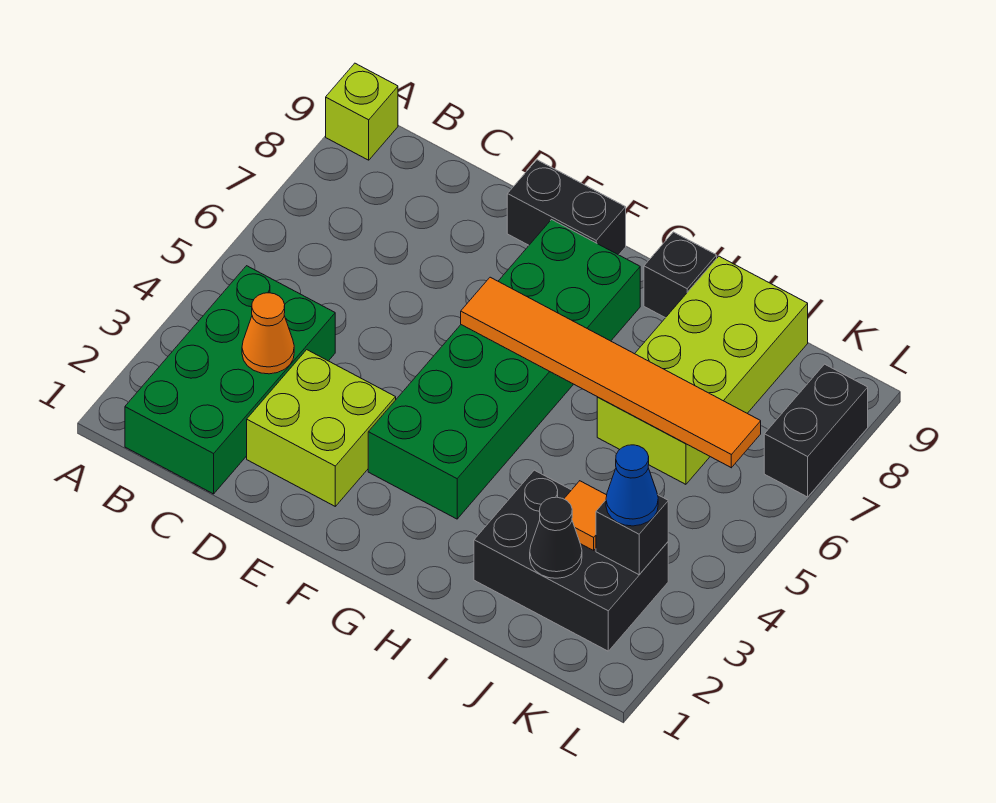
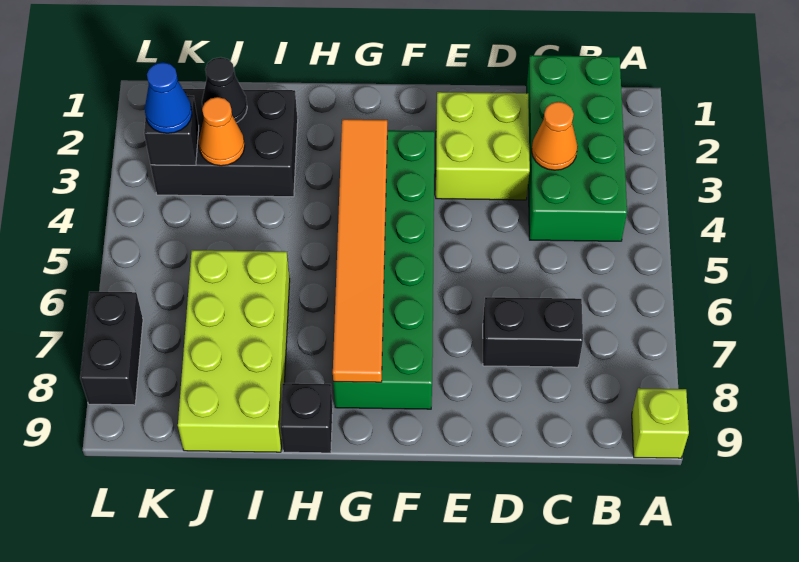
black 1x2 brick [507,160,626,255] -> black 1x2 brick moved to [483,297,583,367]
orange 1x6 tile [461,277,761,468] -> orange 1x6 tile turned to [333,119,387,382]
orange 1x1 tile [564,481,607,550] -> orange 1x1 cone [199,97,245,166]

